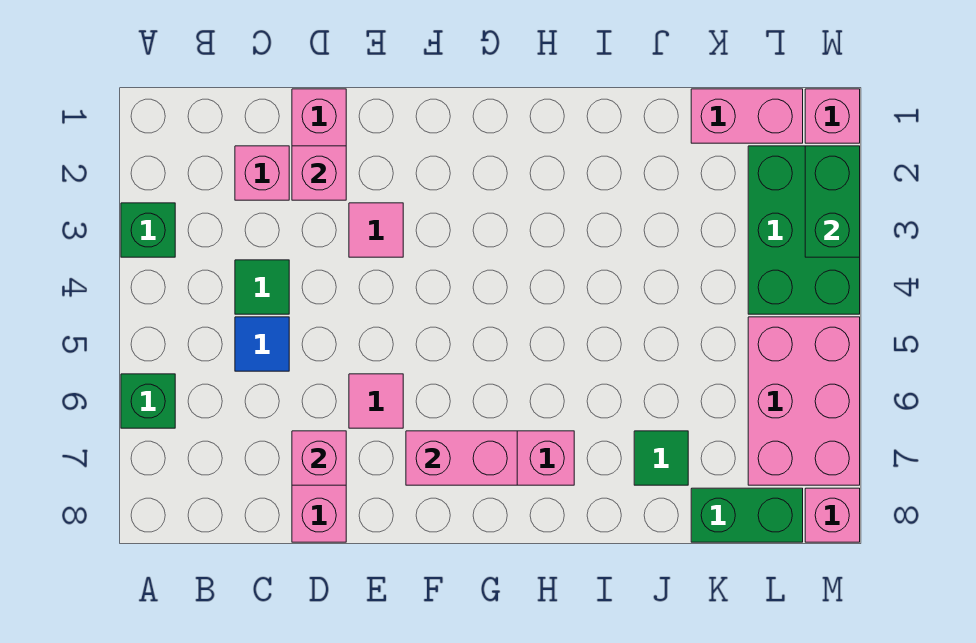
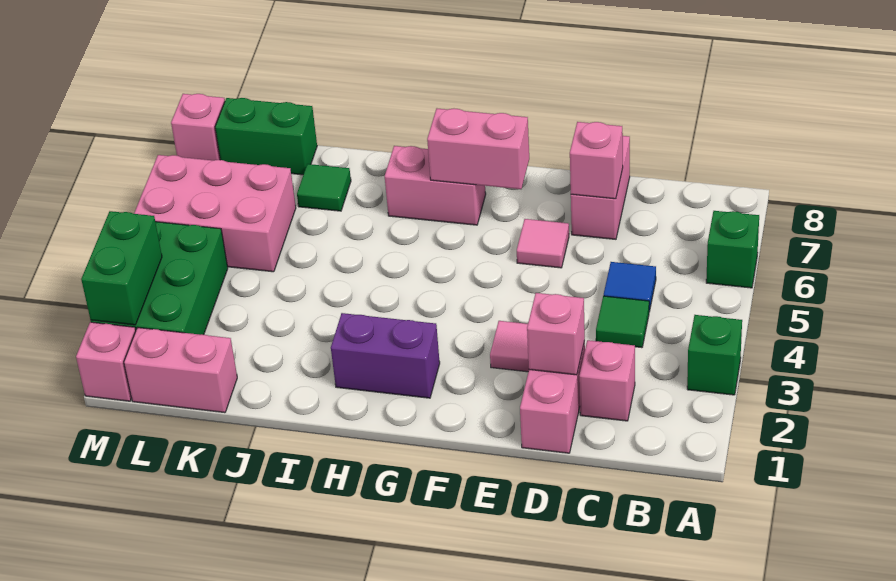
none -> purple 1x2 brick [331,313,440,398]
pink 2x3 brick [748,317,860,485] -> pink 2x3 brick turned to [134,155,296,272]

